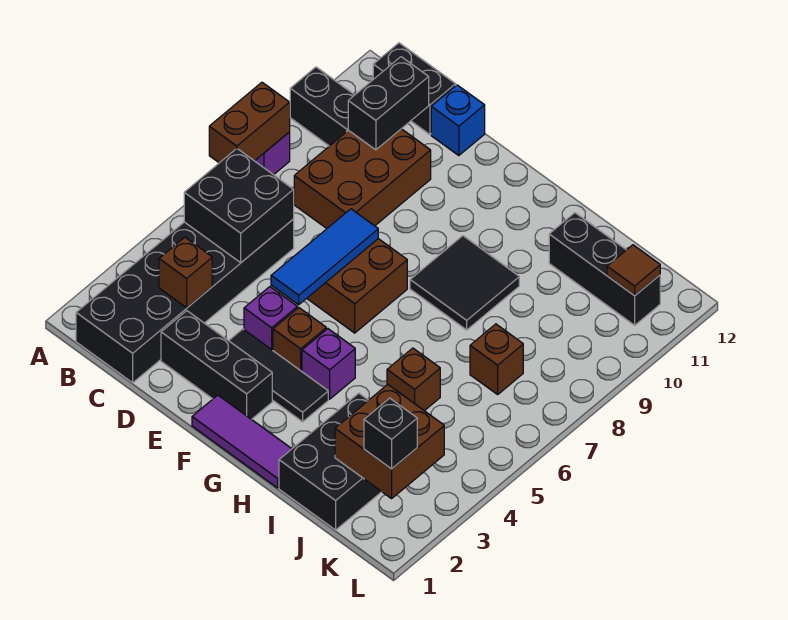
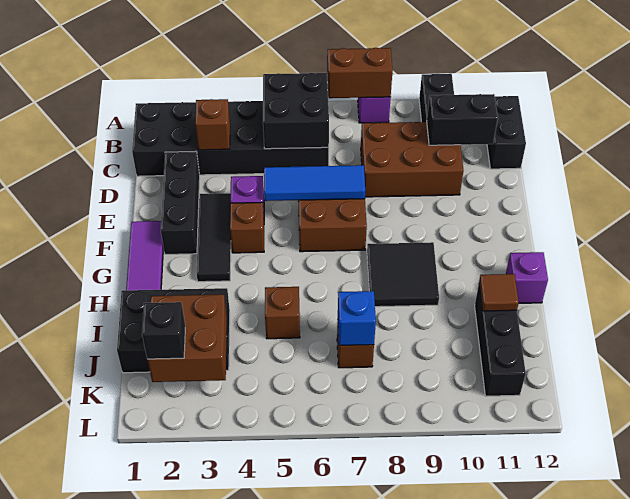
blue 1x1 brick [431,85,485,156] -> blue 1x1 brick moved to [338,291,376,346]
purple 1x1 brick [302,329,355,399] -> purple 1x1 brick moved to [506,252,548,303]
brown 1x1 tile [607,245,660,296] -> brown 1x1 tile moved to [479,274,519,311]

